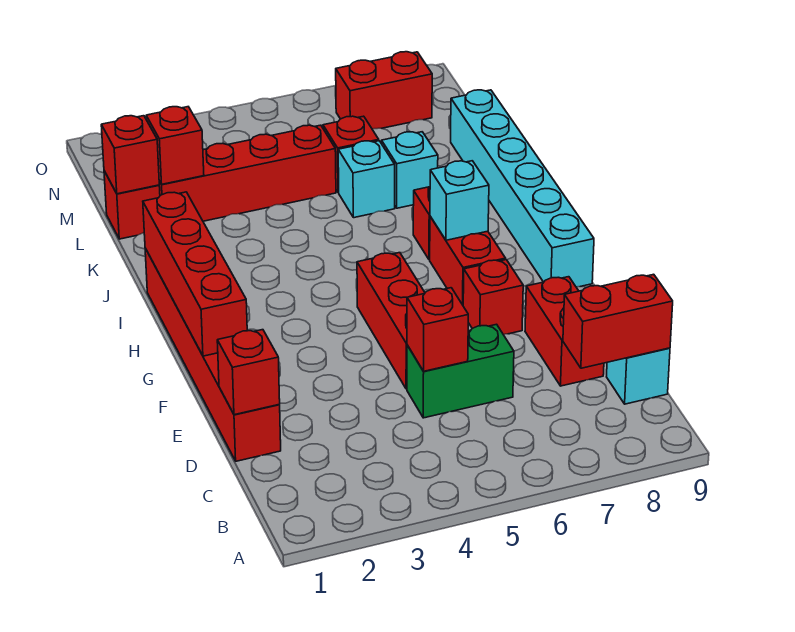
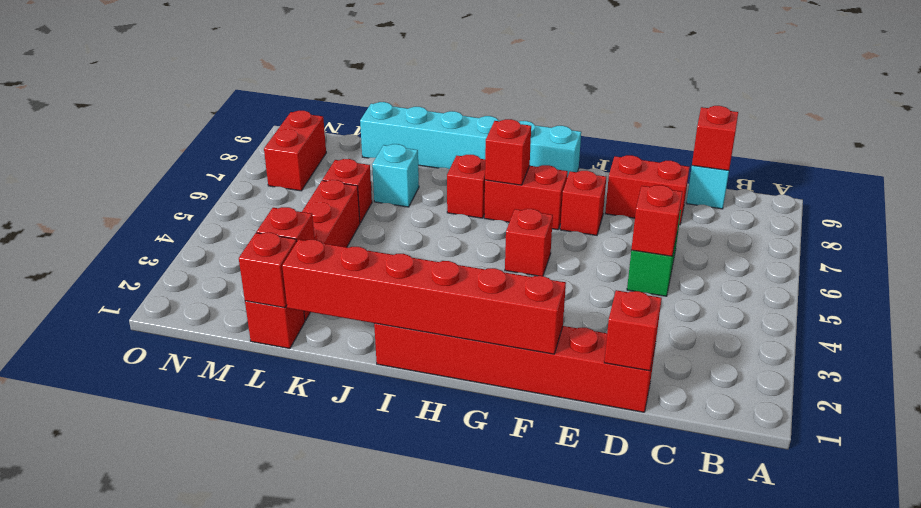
red 1x2 brick [563,274,673,368] -> red 1x1 brick [692,106,738,170]
red 1x3 brick [357,253,425,389] -> red 1x1 brick [505,209,553,276]
red 1x4 brick [143,192,247,356] -> red 1x6 brick [282,240,566,354]
cyan 1x1 brick [430,161,489,240] -> red 1x1 brick [485,119,531,185]
cyan 1x1 brick [338,141,395,218] -> none

